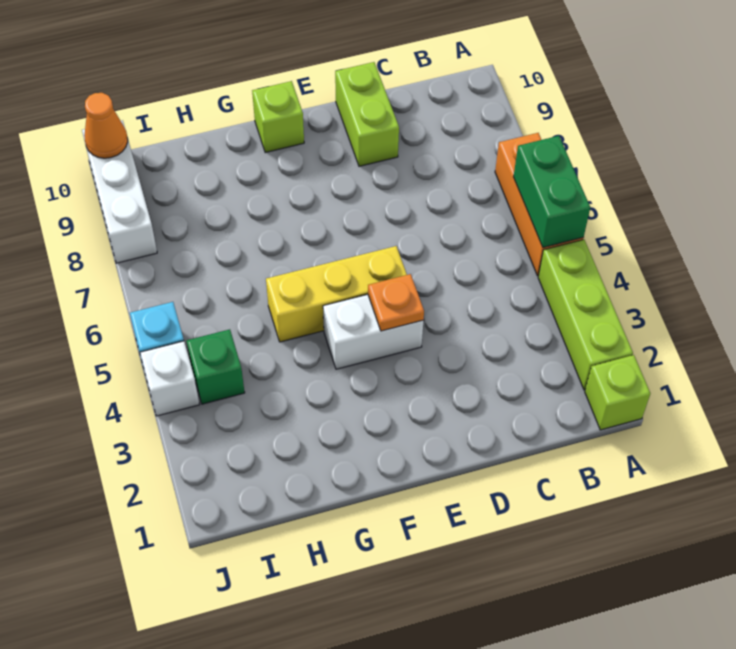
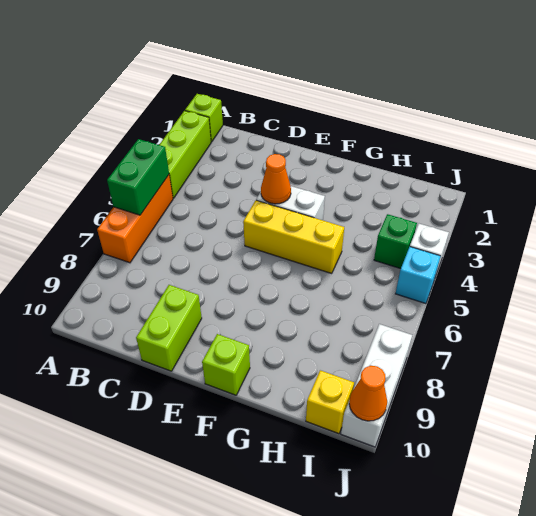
orange 1x1 plate [368,274,424,331] -> orange 1x1 cone [261,154,291,204]
none -> yellow 1x1 brick [306,370,354,434]

